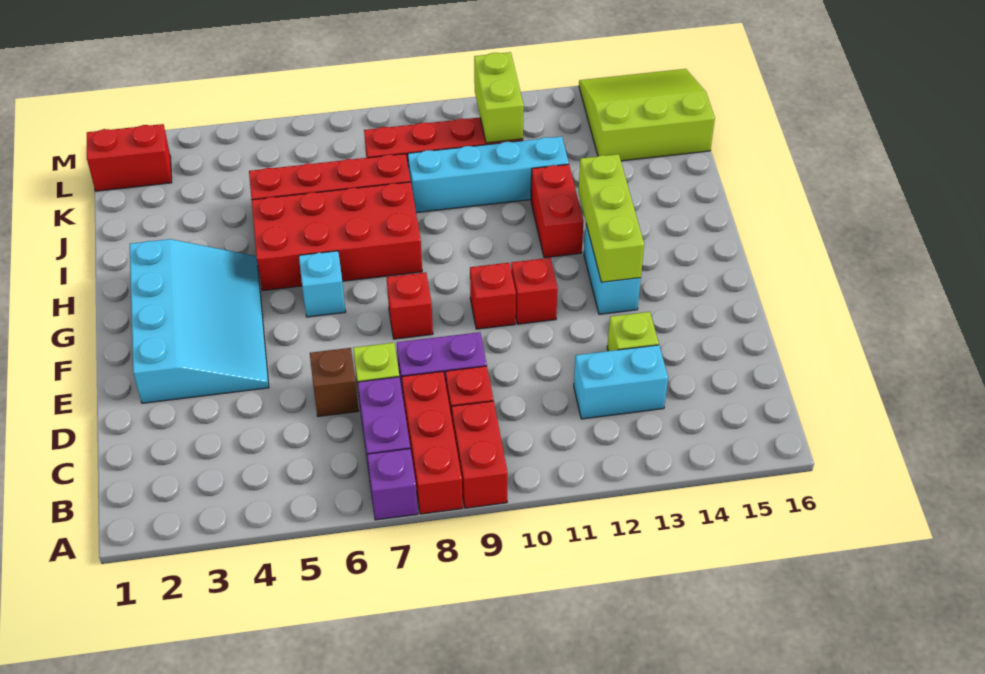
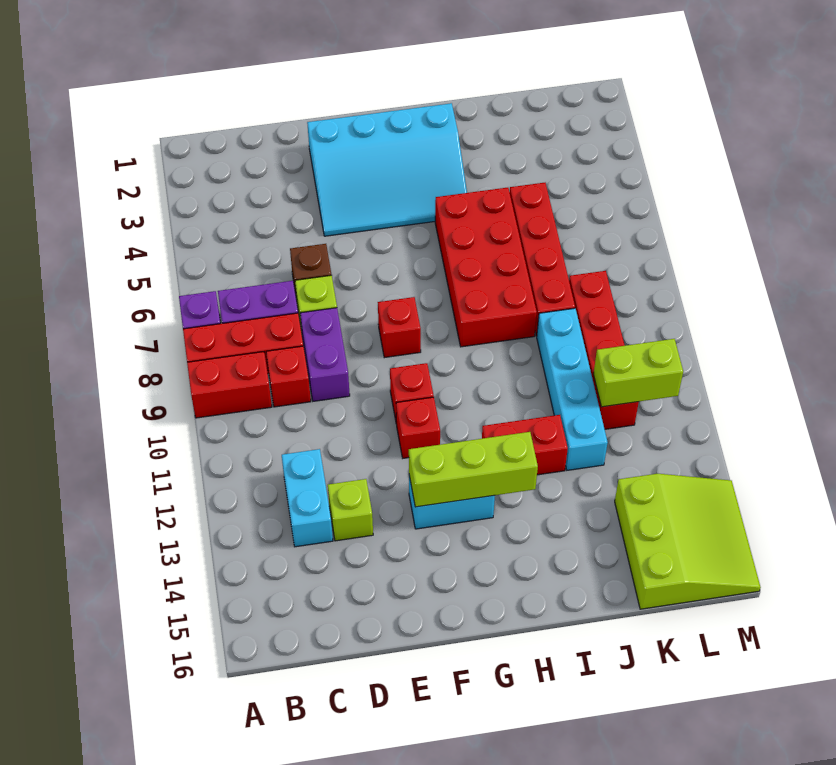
cyan 1x1 brick [299,251,346,317] -> none
red 1x2 brick [87,124,172,191] -> none

